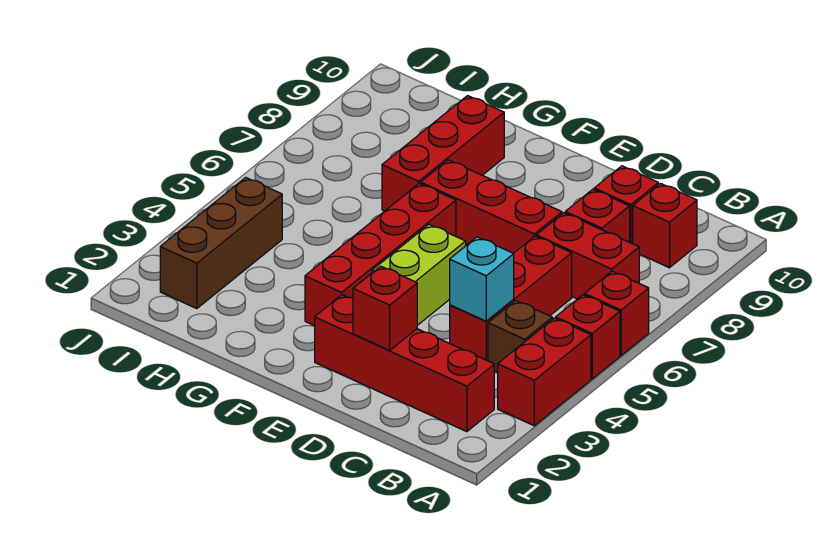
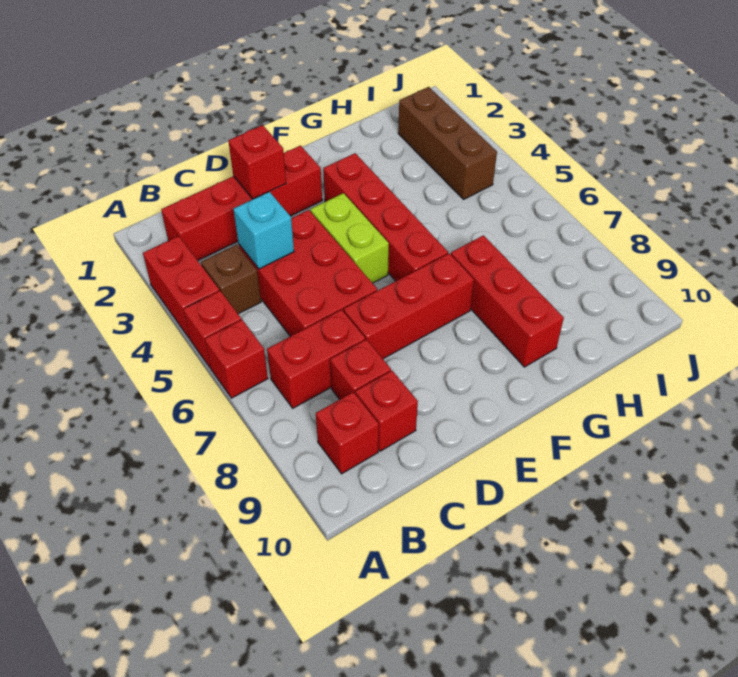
red 1x3 brick [450,236,572,361] -> red 2x3 brick [239,210,377,336]

